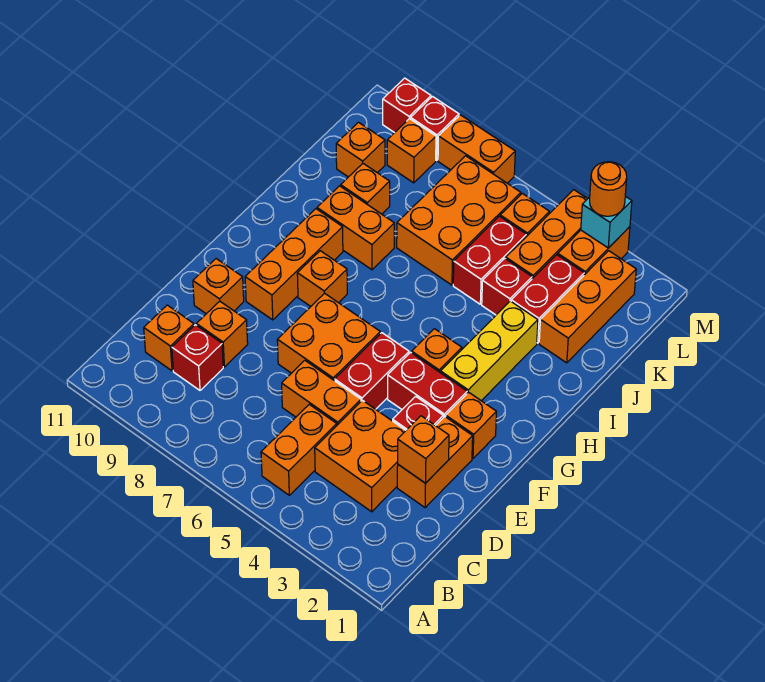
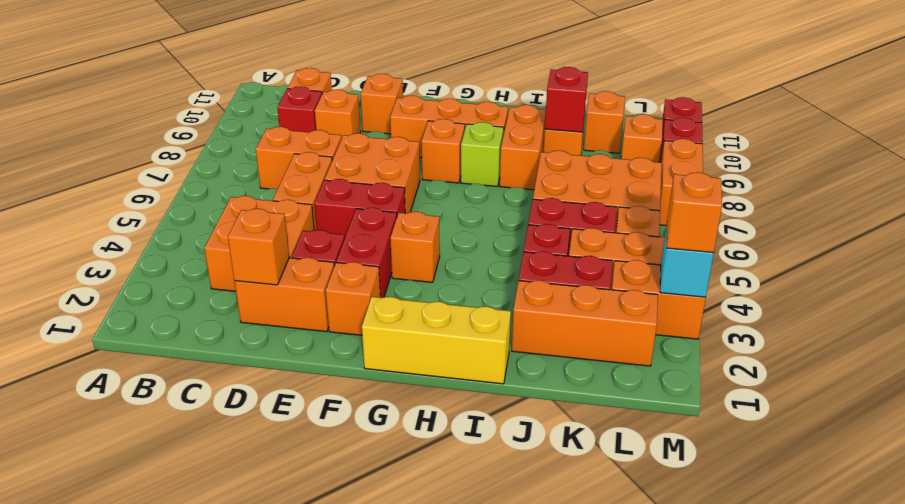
orange 1x2 brick [261,404,337,495] -> orange 1x2 brick moved to [256,127,342,189]
yellow 1x3 brick [441,301,538,401] -> yellow 1x3 brick moved to [362,297,511,384]
none -> lime 1x1 brick [461,122,504,186]
none -> red 1x1 brick [545,67,588,132]
orange 1x1 round brick [590,162,627,216] -> orange 1x1 brick [667,172,722,253]

